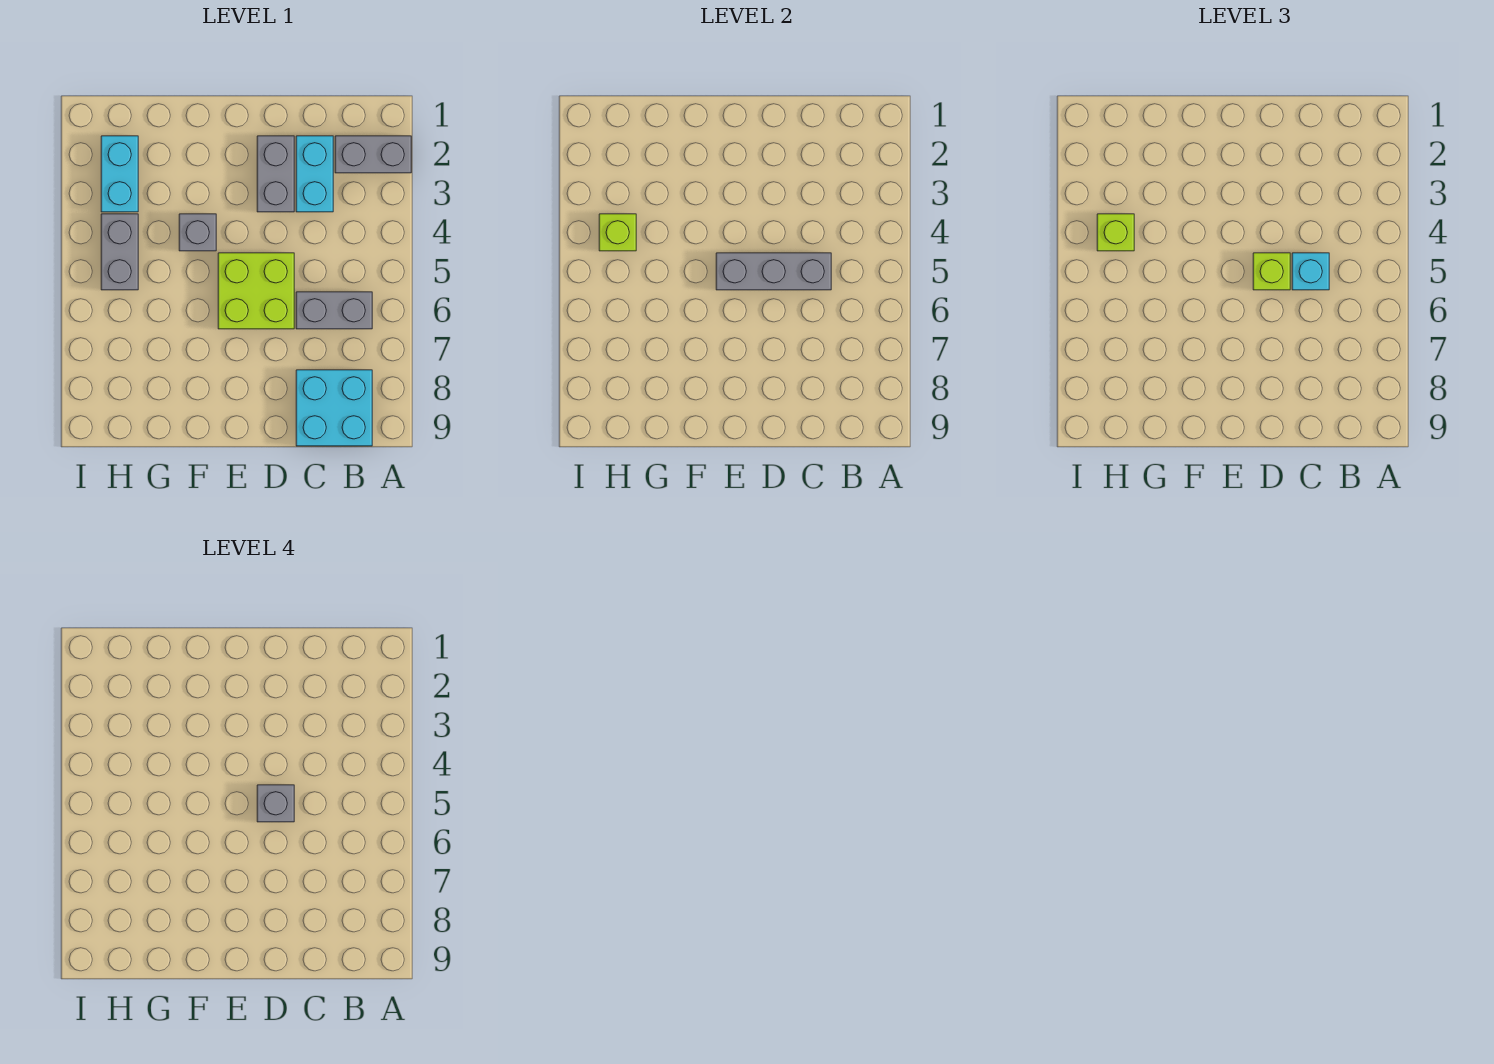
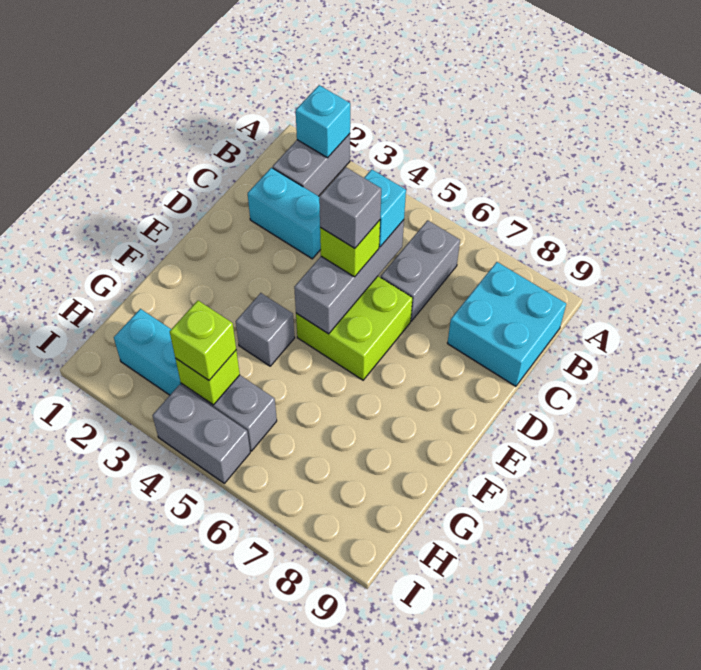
none -> cyan 1x1 brick [296,85,350,158]
grey 1x2 brick [257,136,294,212] -> grey 1x2 brick moved to [153,385,250,483]

